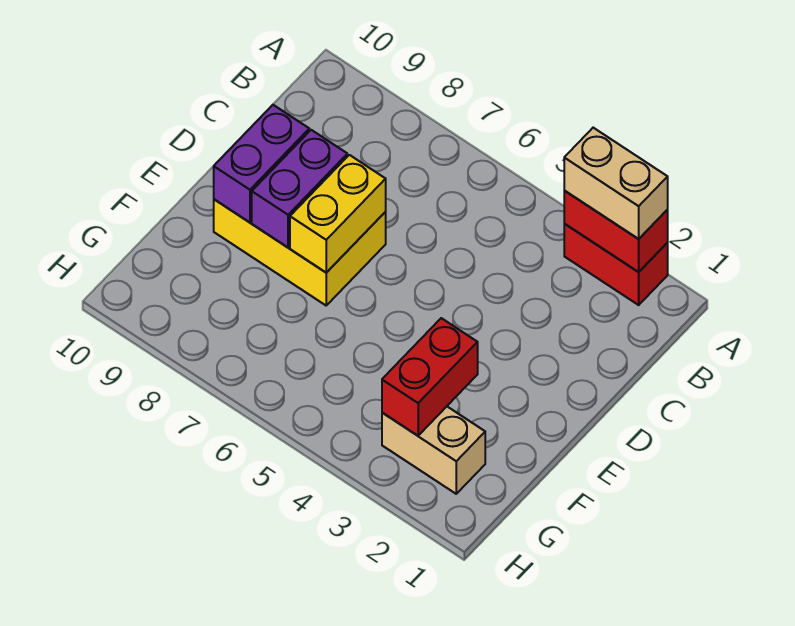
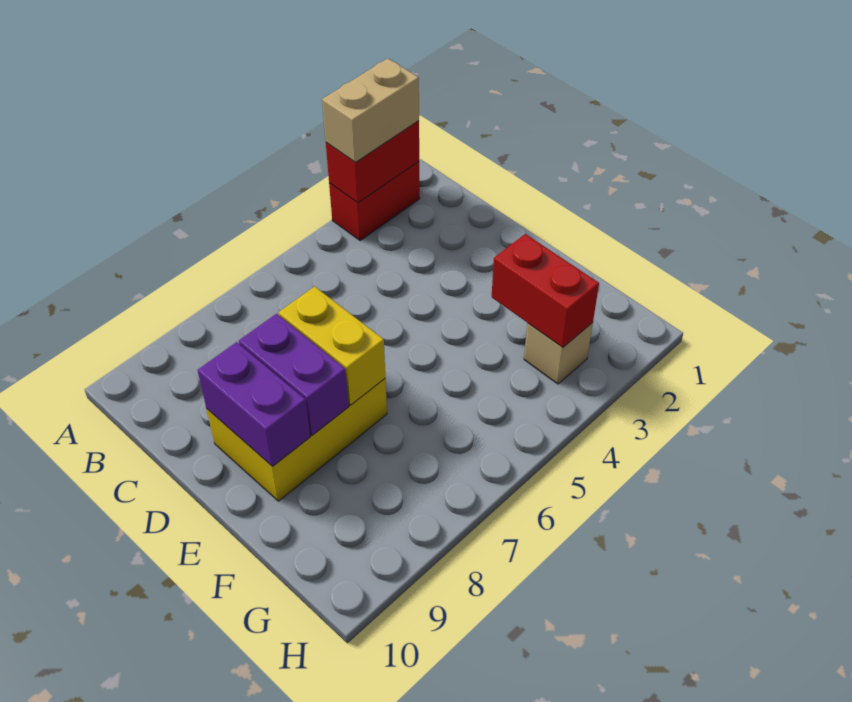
tan 1x2 brick [382,407,485,494] -> tan 1x1 brick [524,323,593,384]

